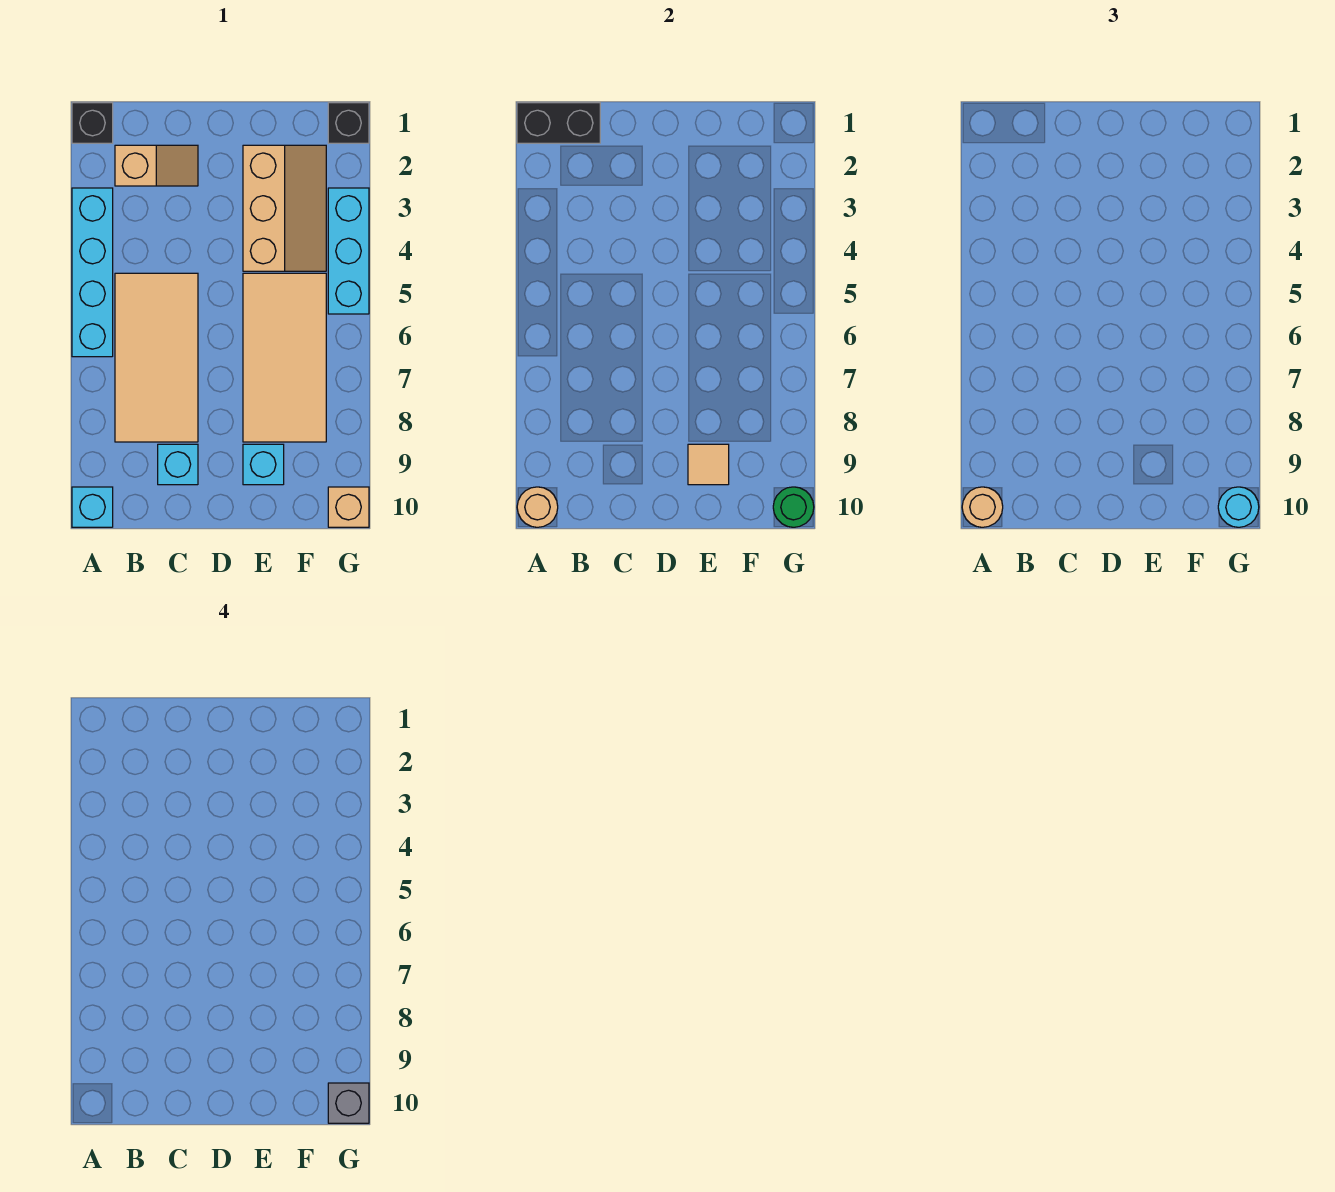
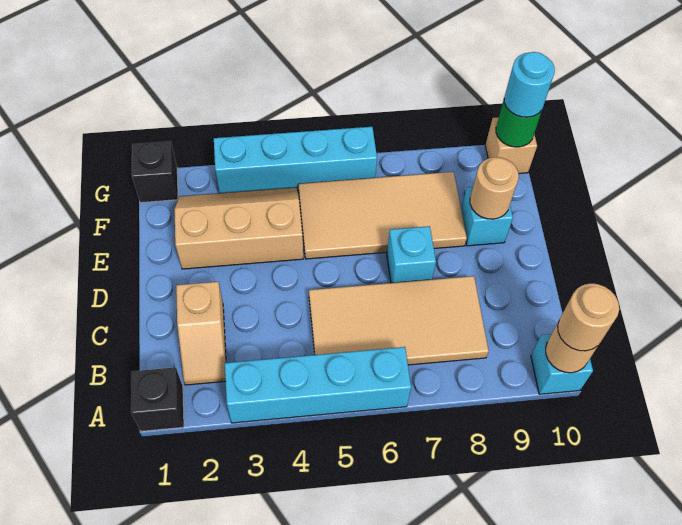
black 1x2 brick [517,103,600,143] -> none
tan 1x2 slope [115,145,198,186] -> tan 1x2 slope turned to [176,282,226,385]
cyan 1x1 brick [158,444,198,485] -> cyan 1x1 brick moved to [387,226,436,283]
tan 1x1 tile [688,444,729,485] -> tan 1x1 round brick [470,157,519,219]
cyan 1x3 brick [328,188,369,314] -> cyan 1x4 brick [214,127,377,193]
grey 1x1 brick [328,1083,369,1123] -> none

